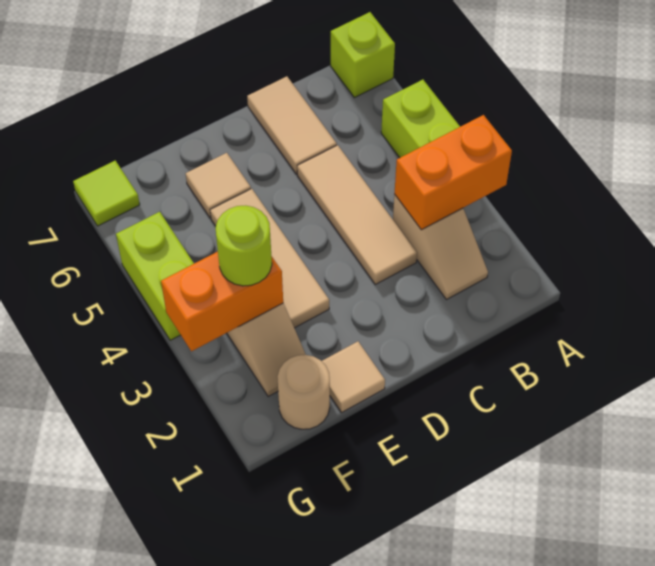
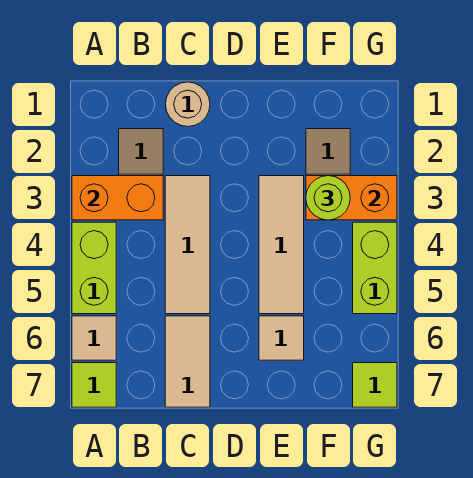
lime 1x1 brick [331,12,395,98] -> lime 1x1 tile [72,363,116,407]
tan 1x1 tile [322,341,385,412] -> tan 1x1 tile moved to [72,316,116,360]
tan 1x1 round brick [277,355,330,429] -> tan 1x1 round brick moved to [166,82,210,127]

